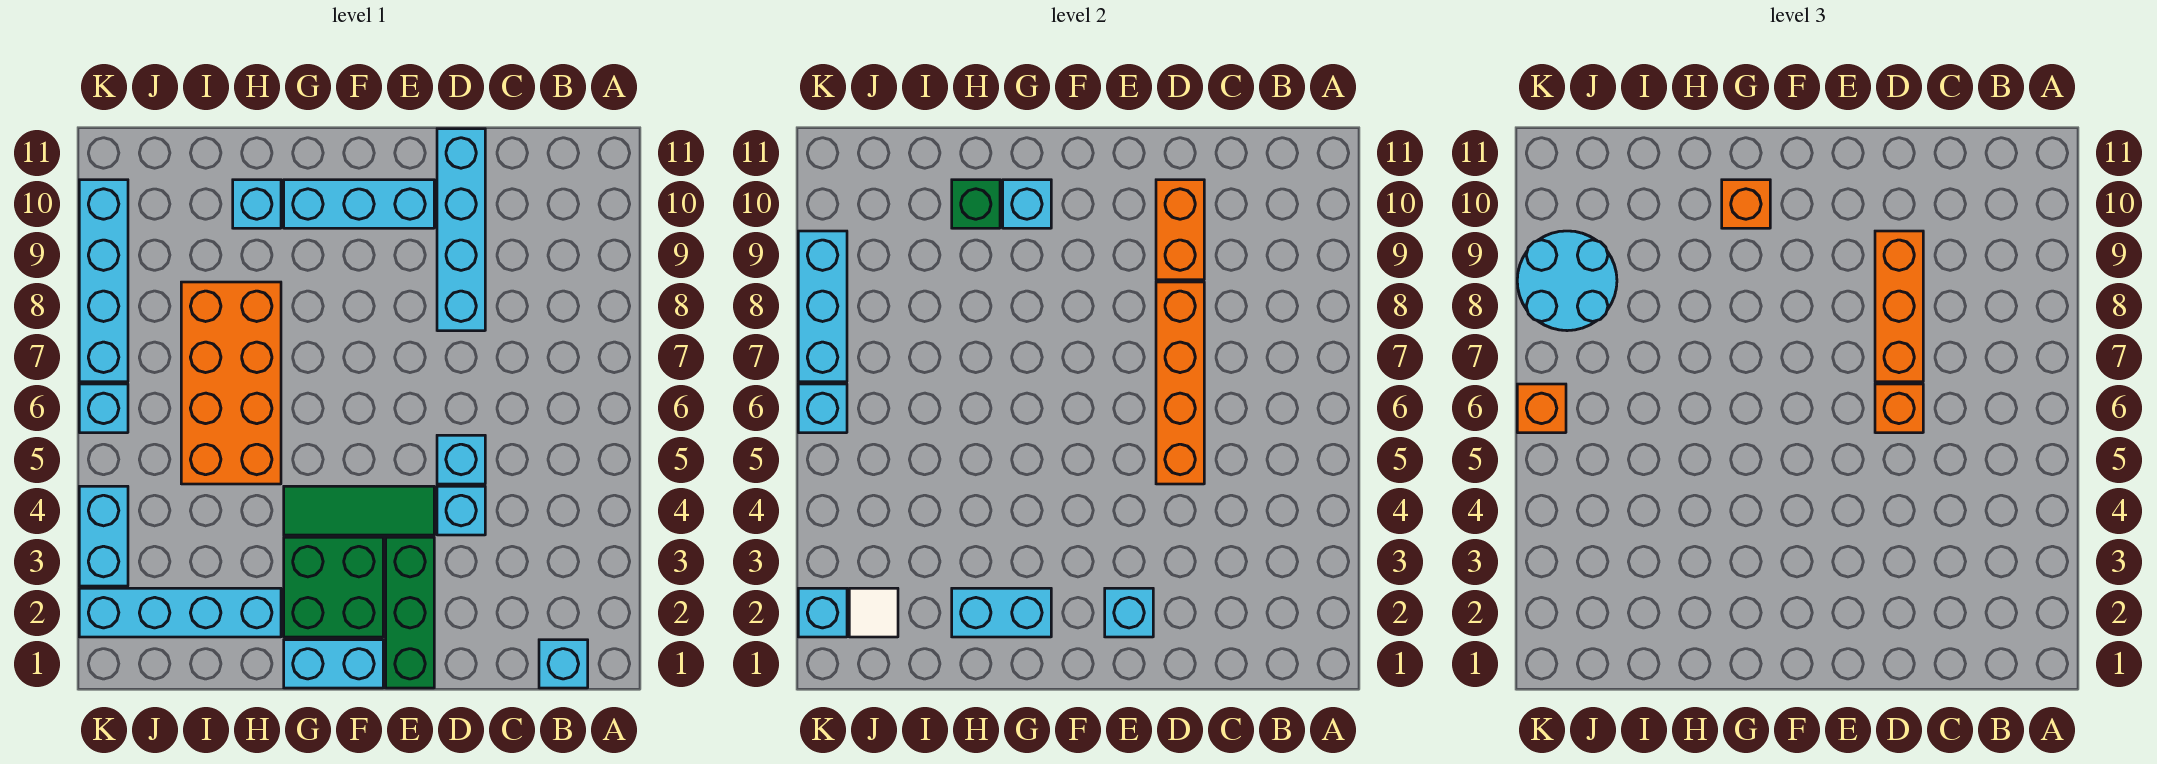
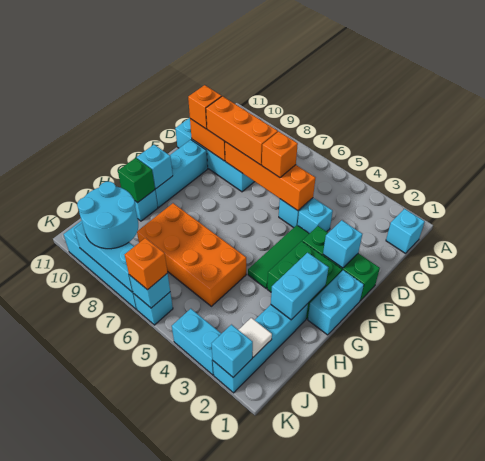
orange 1x1 brick [1722,180,1770,228] -> orange 1x1 brick moved to [188,85,222,129]

